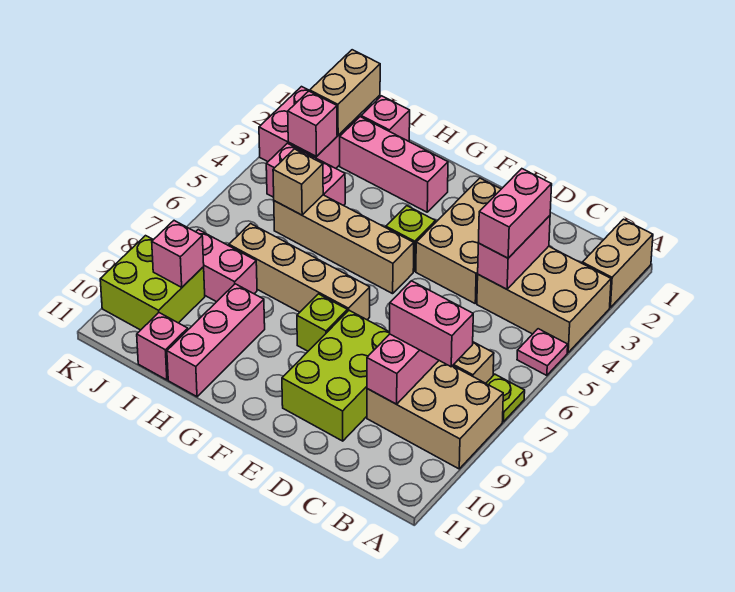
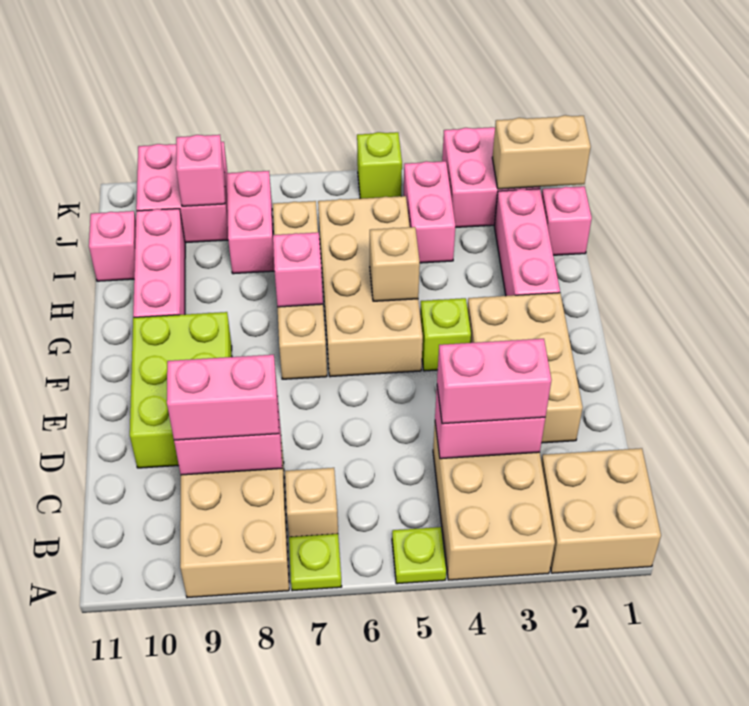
tan 1x2 brick [582,219,653,307] -> tan 2x2 brick [541,448,661,573]
pink 1x1 plate [517,329,568,376] -> lime 1x1 plate [392,527,446,584]
pink 1x2 brick [390,281,473,367] -> pink 1x2 brick turned to [167,355,279,440]
tan 2x3 brick [416,178,501,303] -> tan 2x3 brick turned to [467,293,583,443]
lime 2x3 brick [282,310,390,441] -> lime 2x3 brick turned to [130,312,232,468]
tan 1x4 brick [274,195,414,294] -> tan 2x4 brick [318,196,423,377]
lime 1x1 brick [297,294,347,351] -> lime 1x1 brick moved to [357,132,402,199]
pink 1x3 brick [167,284,265,397] -> pink 1x3 brick turned to [133,209,185,317]
tan 1x1 brick [273,149,323,215] -> tan 1x1 brick moved to [370,227,420,301]
pink 1x1 brick [288,91,337,157] -> pink 1x1 brick moved to [273,232,323,307]
lime 2x2 brick [100,236,205,330] -> pink 2x2 brick [136,142,228,243]

